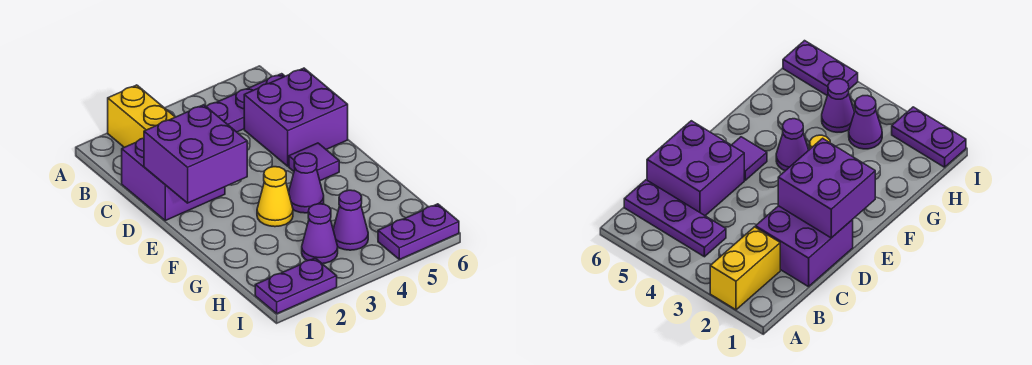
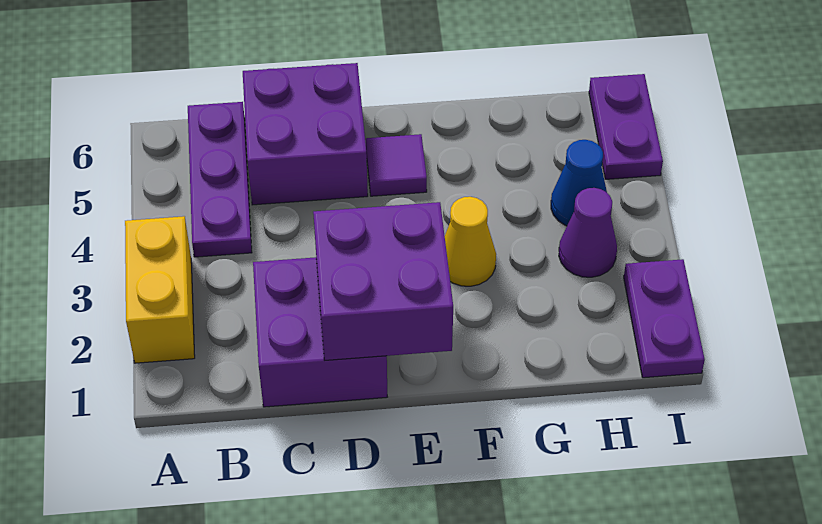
yellow 1x2 brick [108,85,175,147] -> yellow 1x2 brick turned to [125,216,195,363]
purple 1x1 cone [289,153,324,213] -> none
purple 1x1 cone [333,190,368,250] -> blue 1x1 cone [551,140,607,226]

